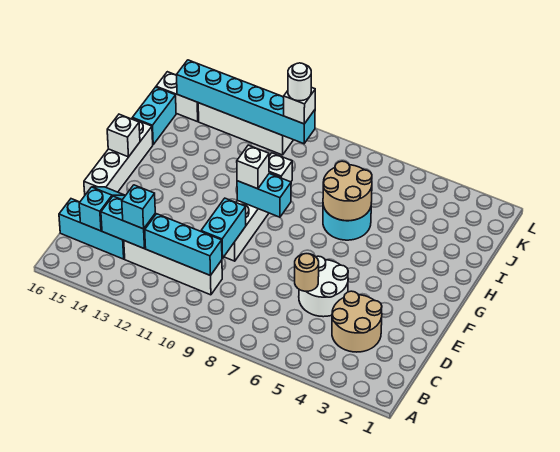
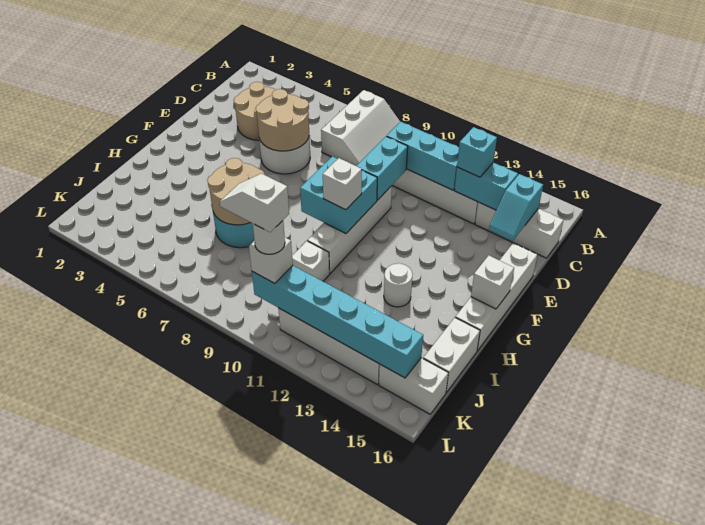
none -> white 2x3 slope [321,90,400,166]
cyan 1x3 brick [59,199,125,259] -> white 1x3 brick [475,202,563,258]
tan 1x1 round brick [295,254,319,291] -> tan 2x2 round brick [256,89,309,151]
cyan 1x2 brick [237,173,291,217] -> cyan 2x2 brick [300,156,377,233]
none -> white 1x1 round brick [384,263,412,307]
cyan 1x2 brick [133,87,176,144] -> white 1x2 brick [423,318,480,392]
none -> white 1x2 slope [220,174,289,232]

